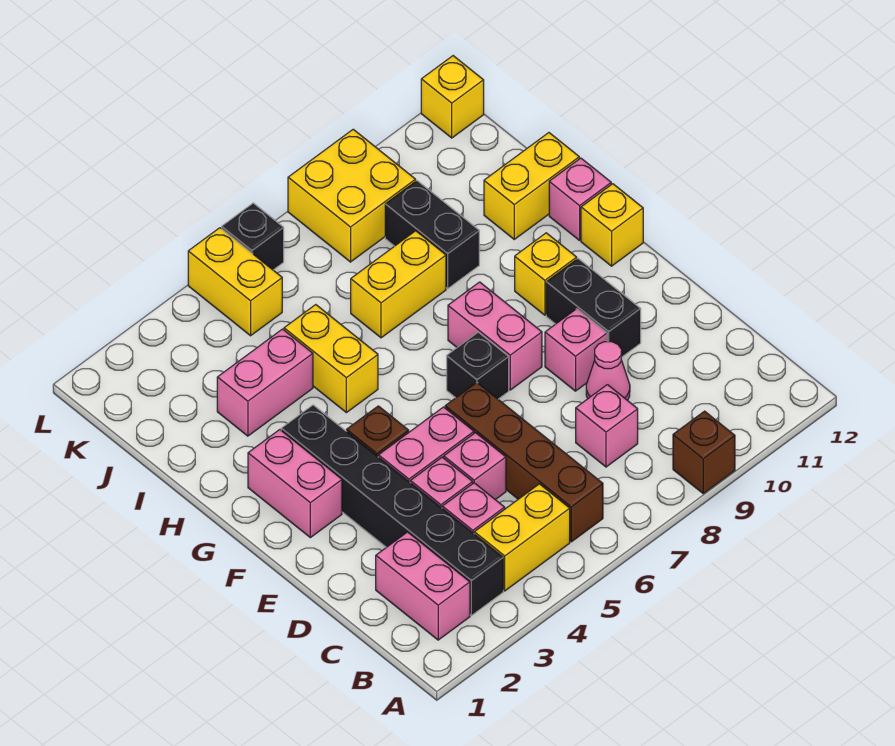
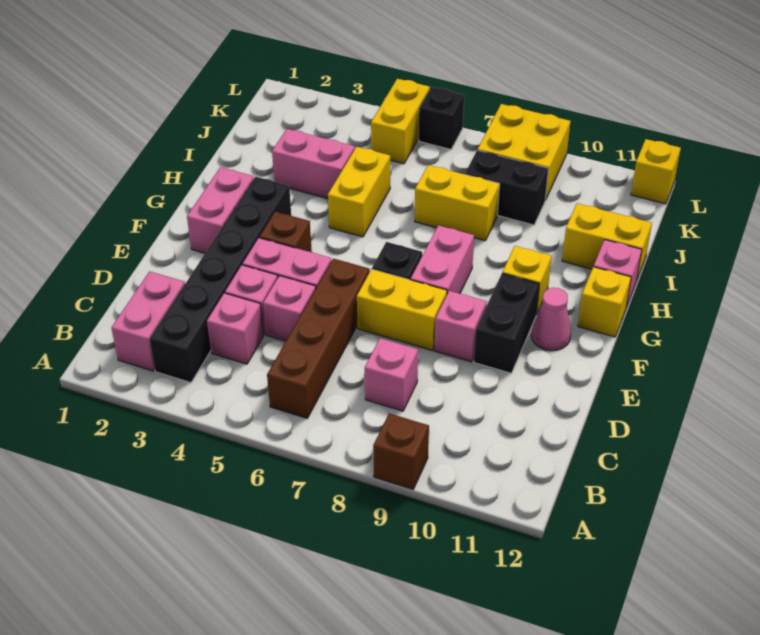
yellow 1x2 brick [474,484,570,591] -> yellow 1x2 brick moved to [357,269,447,350]
pink 1x1 cone [586,342,630,401] -> pink 1x1 cone moved to [531,288,571,351]
black 1x2 brick [385,181,479,288] -> black 1x2 brick turned to [465,150,549,225]

